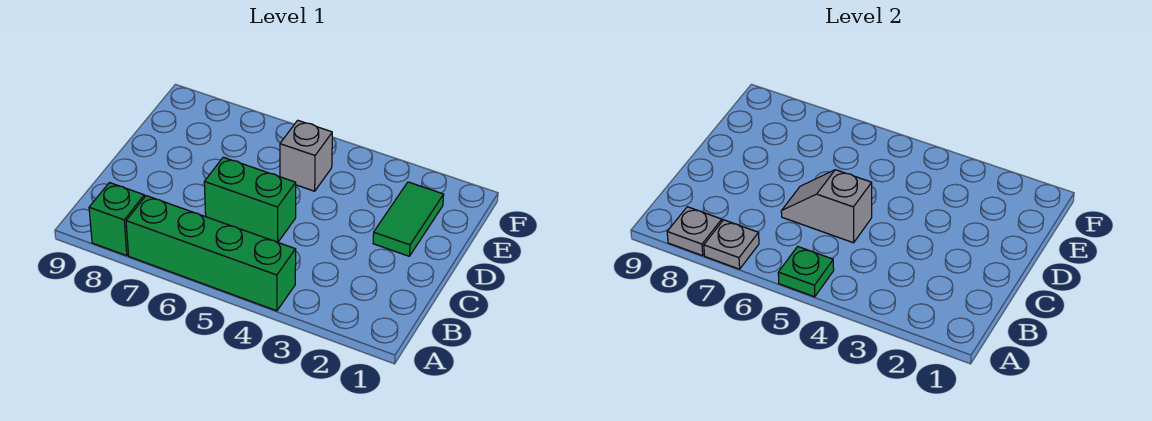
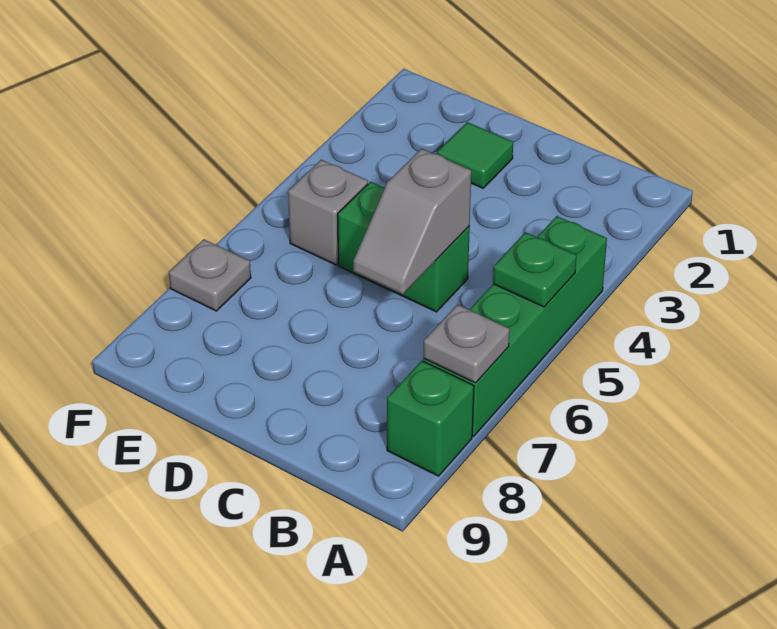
grey 1x1 plate [667,207,722,256] -> grey 1x1 plate moved to [169,239,251,311]
green 1x2 brick [204,157,296,242] -> green 1x2 brick turned to [338,182,470,312]
green 1x2 tile [373,182,444,256] -> green 1x1 tile [437,122,513,188]

